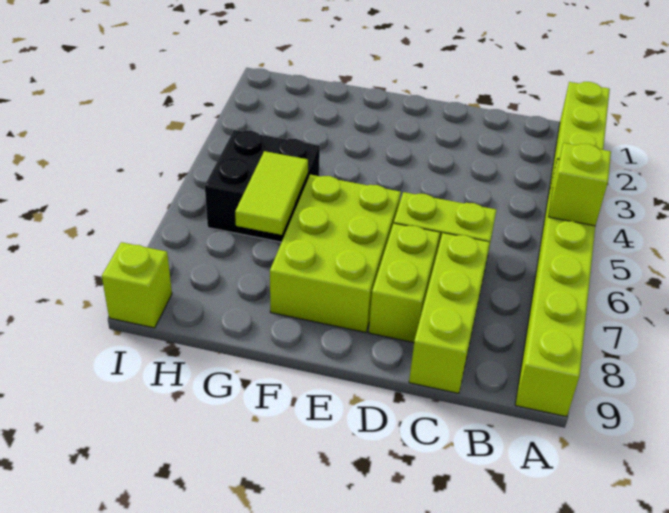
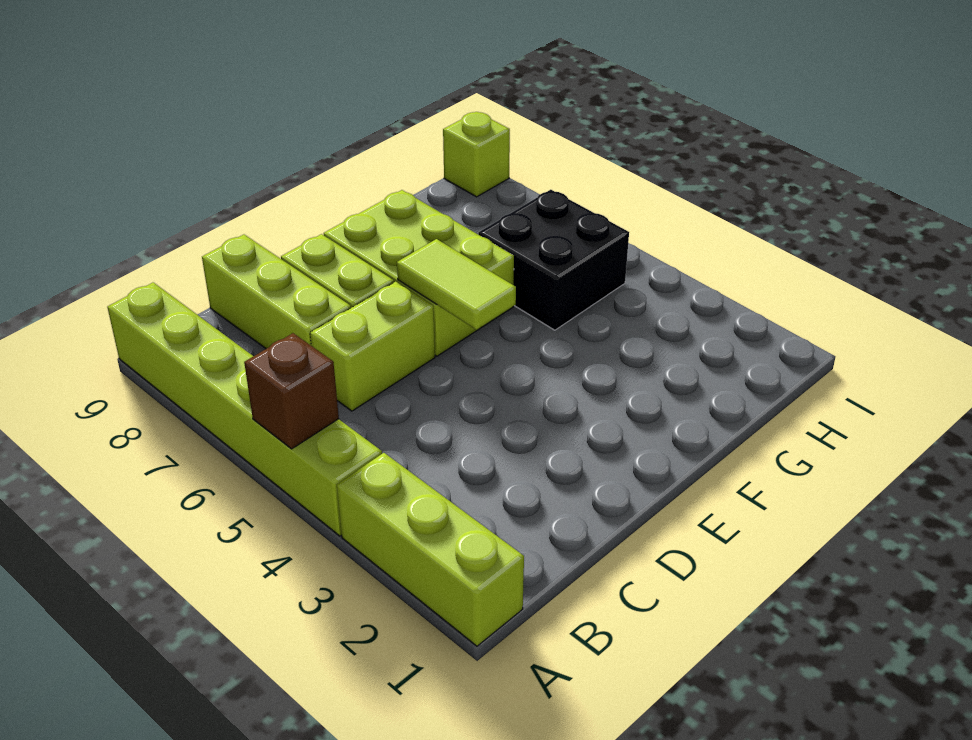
lime 1x1 brick [548,143,611,226] -> brown 1x1 brick [244,333,339,449]
lime 1x2 tile [235,151,308,235] -> lime 1x2 tile moved to [397,239,516,330]

